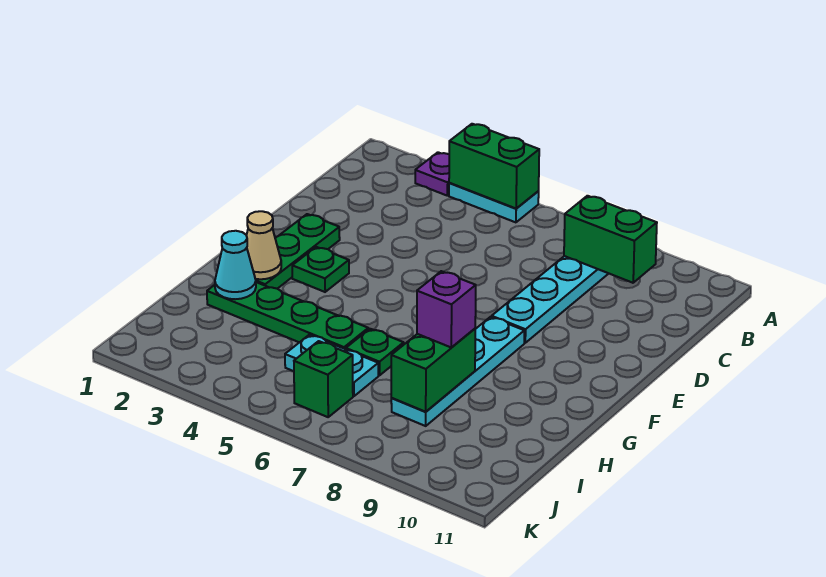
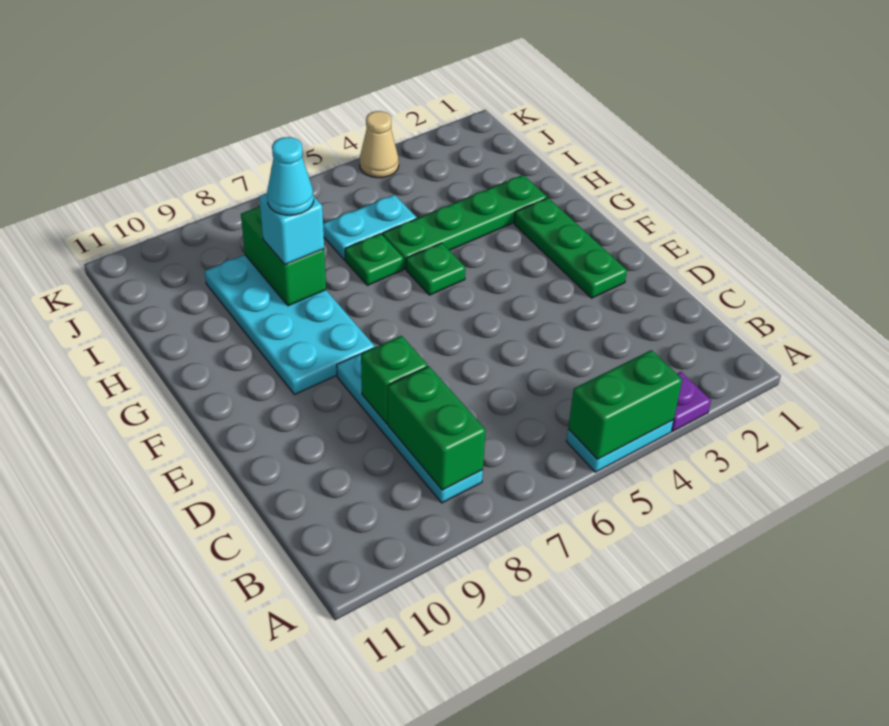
green 1x2 brick [564,196,657,283] -> green 1x2 brick turned to [388,366,486,490]
green 1x1 plate [292,247,349,292] -> green 1x1 plate moved to [406,243,465,295]
cyan 1x4 plate [391,317,524,426] -> cyan 2x4 plate [205,255,375,395]
tan 1x1 cone [246,211,281,279] -> tan 1x1 cone moved to [360,111,399,178]
cyan 1x1 cone [215,231,256,299] -> cyan 1x1 cone moved to [267,137,314,215]
purple 1x1 brick [417,271,476,348] -> cyan 1x1 brick [259,193,324,265]
green 1x1 brick [294,341,353,417] -> green 1x1 brick moved to [361,336,428,424]

